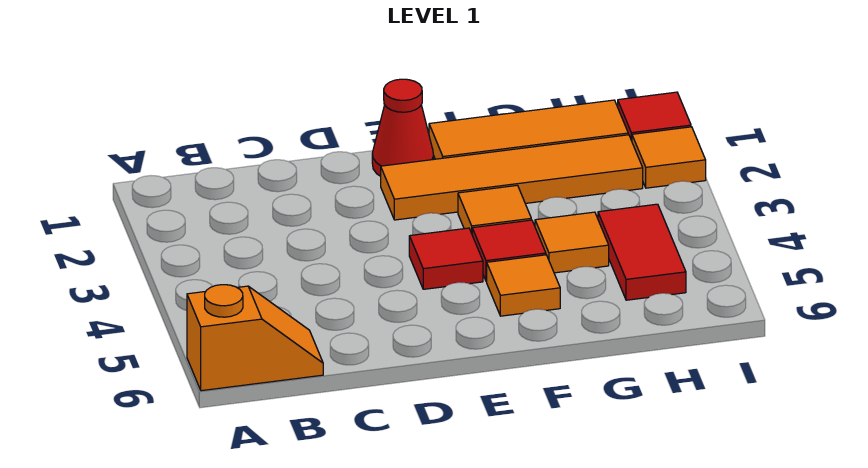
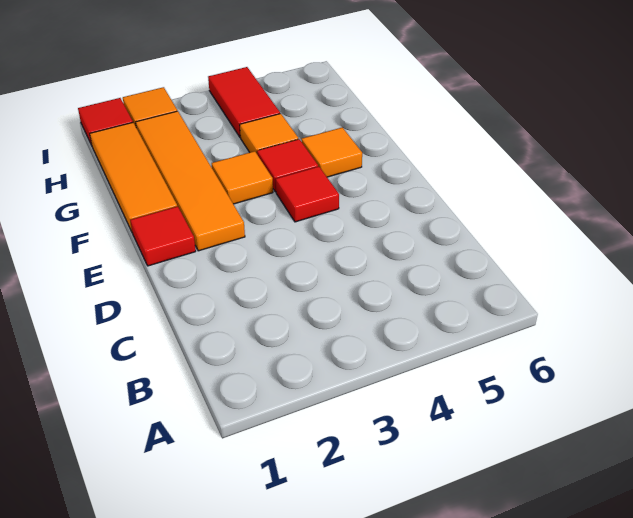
orange 1x2 slope [187,285,323,391] -> none
red 1x1 cone [372,79,434,176] -> red 1x1 tile [130,206,196,266]
red 1x2 tile [598,204,686,300] -> red 1x2 tile turned to [208,67,280,138]

